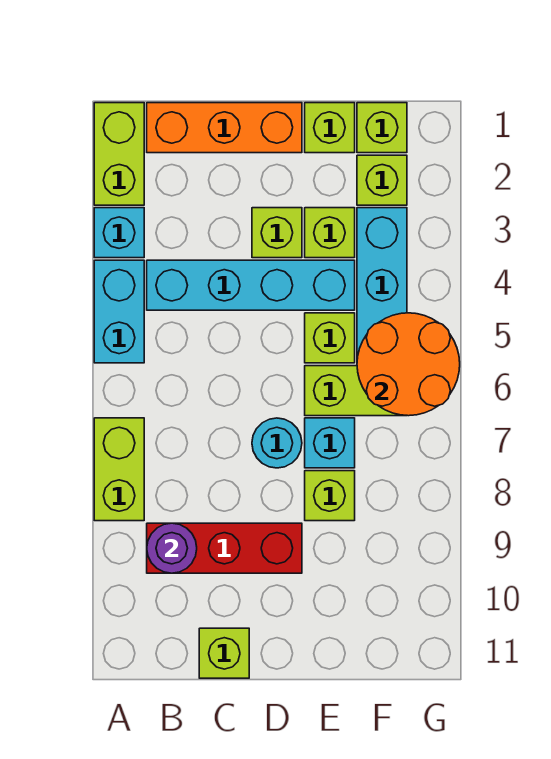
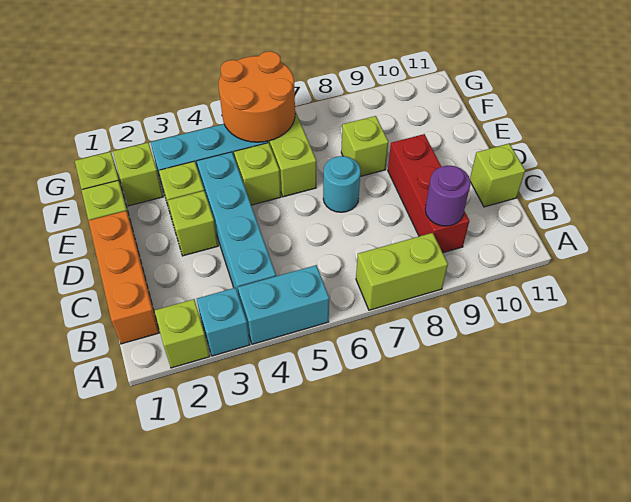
lime 1x2 brick [94,103,144,205] -> lime 1x1 brick [155,299,210,368]
cyan 1x1 brick [305,418,355,468] -> none

